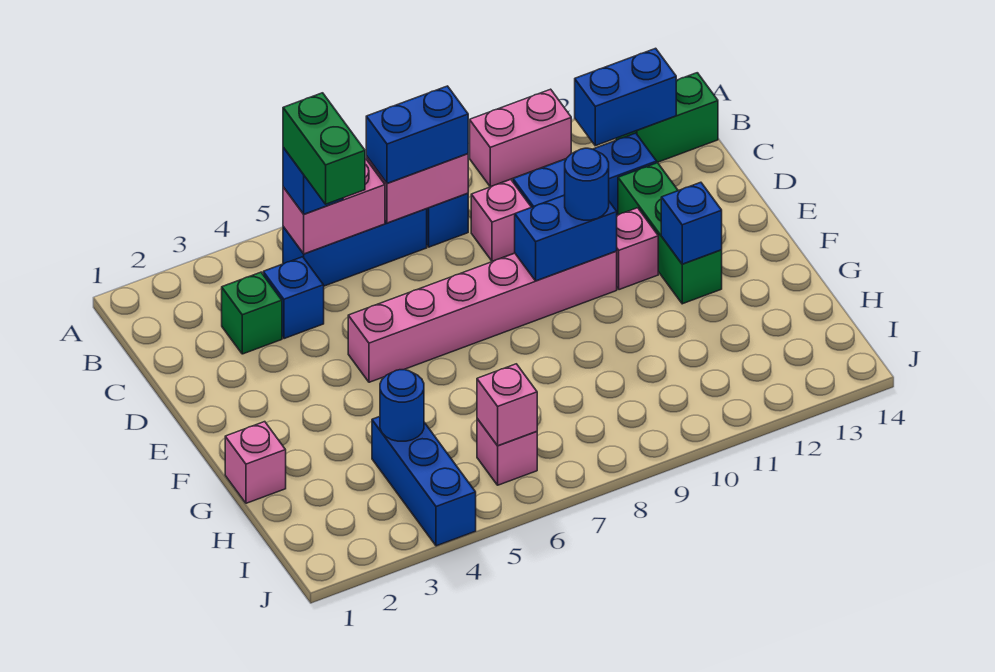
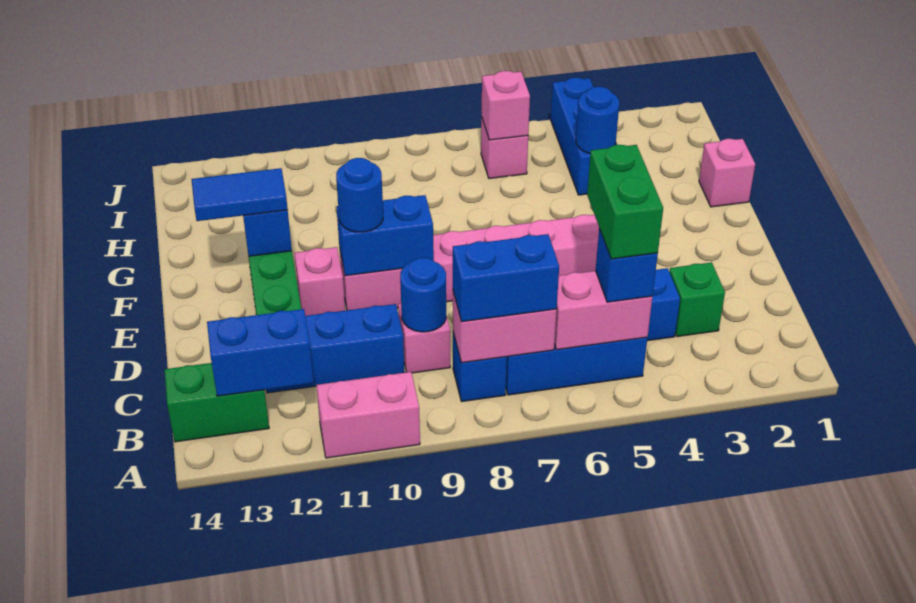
none -> blue 1x1 round brick [400,258,446,332]
none -> blue 1x2 tile [191,168,288,221]

